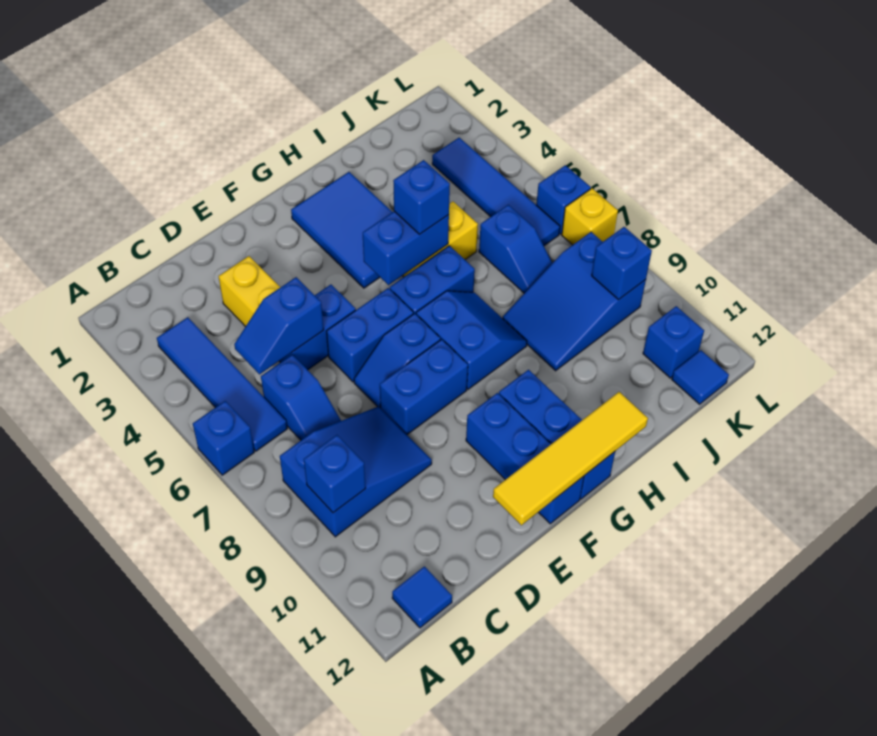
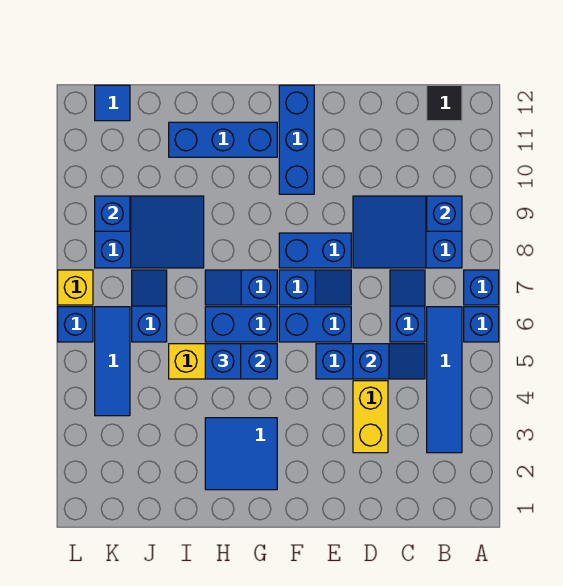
blue 1x1 tile [392,566,452,628] -> black 1x1 tile [427,85,462,121]
yellow 1x4 tile [493,392,648,525] -> none
blue 2x3 tile [291,172,392,288] -> blue 2x2 tile [205,418,277,490]
blue 2x2 slope [416,291,527,389] -> blue 1x2 slope [205,270,277,305]
blue 1x3 brick [499,370,615,499] -> blue 1x3 brick turned to [169,122,277,157]
blue 1x4 tile [432,138,560,246] -> blue 1x3 tile [95,307,130,416]
blue 1x1 brick [643,306,704,378] -> blue 1x1 brick moved to [464,270,499,305]

